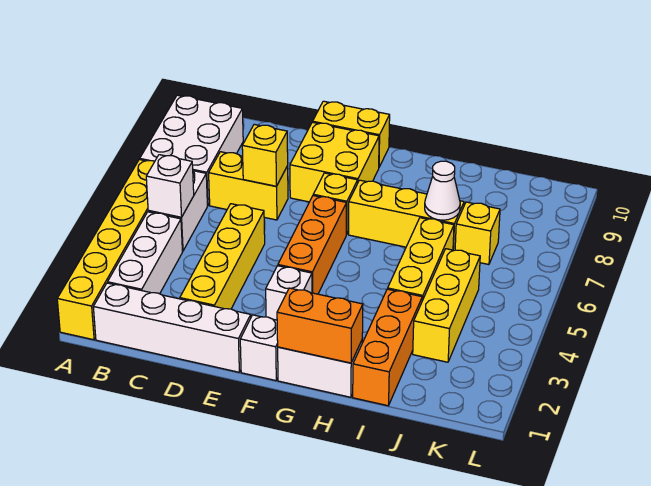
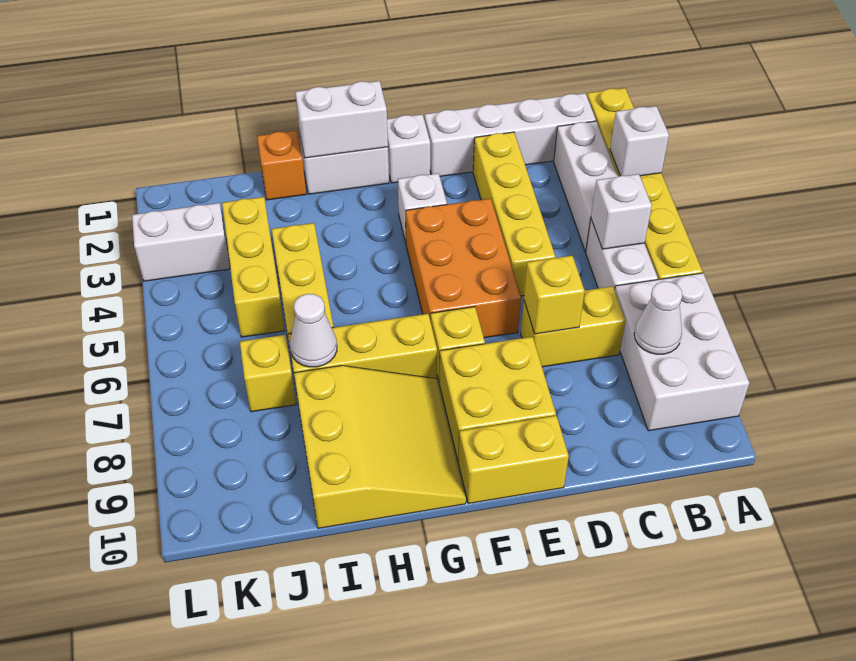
none -> white 1x1 brick [610,106,669,176]
none -> white 1x1 cone [634,281,682,354]
orange 1x3 brick [278,196,347,294] -> orange 2x3 brick [406,199,521,338]
orange 1x2 brick [277,288,363,363] -> white 1x2 brick [295,81,388,158]
none -> yellow 3x3 slope [294,366,466,528]
orange 1x3 brick [353,289,422,406] -> orange 1x1 brick [257,131,306,200]
none -> white 1x2 brick [132,203,230,281]

